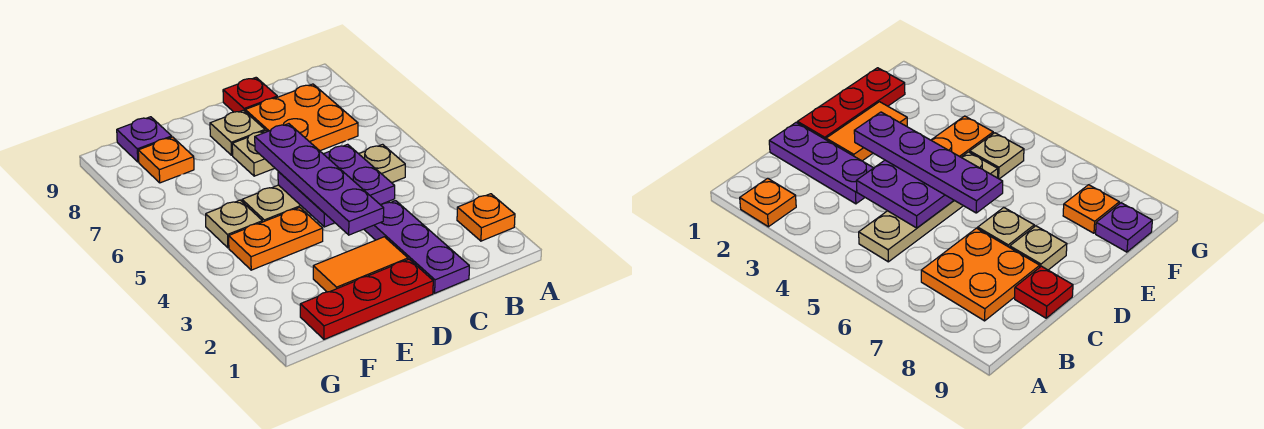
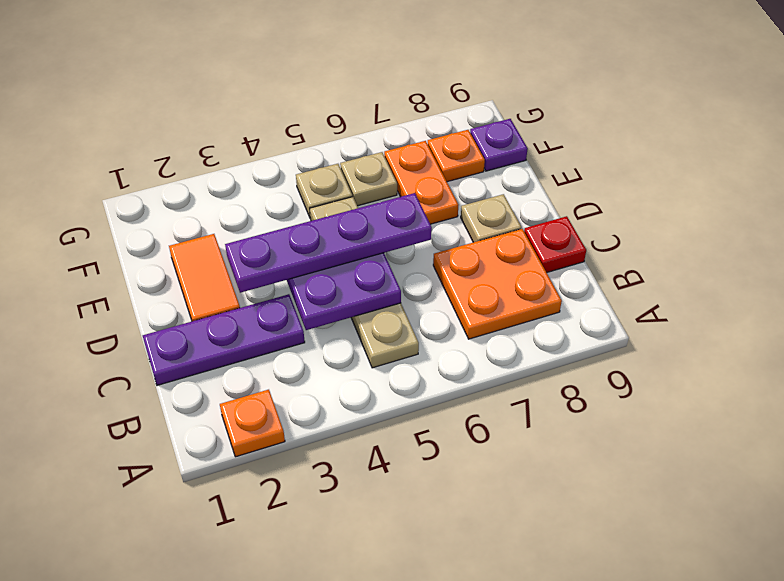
red 1x3 plate [300,259,433,339] -> none
tan 1x1 plate [232,131,275,176] -> tan 1x1 plate moved to [340,152,397,206]
orange 1x2 plate [229,208,323,270] -> orange 1x2 plate moved to [384,141,458,224]

